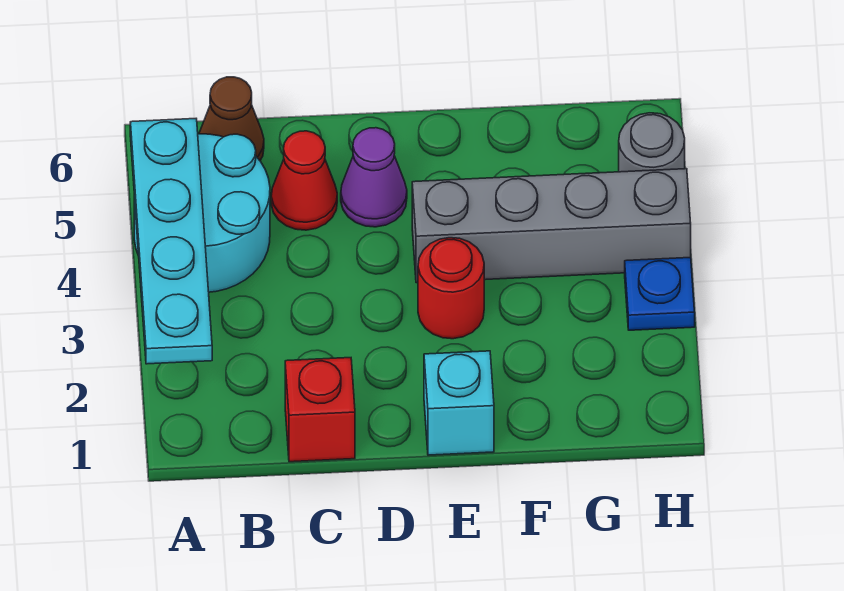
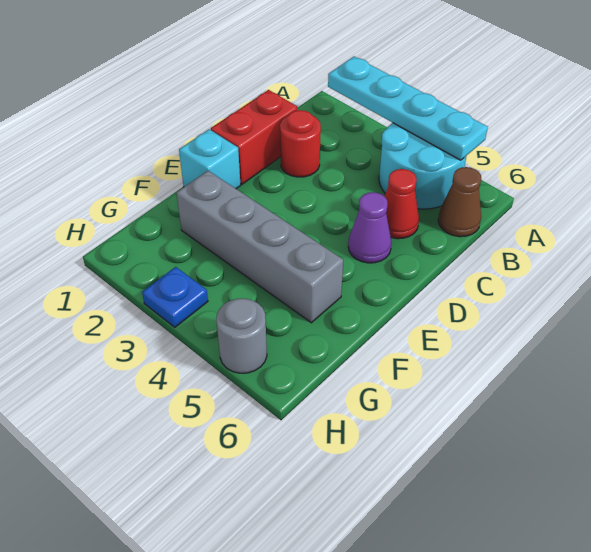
red 1x1 brick [285,358,355,462] -> red 1x2 brick [211,90,297,184]
red 1x1 round brick [418,238,484,339] -> red 1x1 round brick moved to [280,110,321,177]
grey 1x4 brick [412,169,691,283] -> grey 1x4 brick turned to [177,171,343,323]

